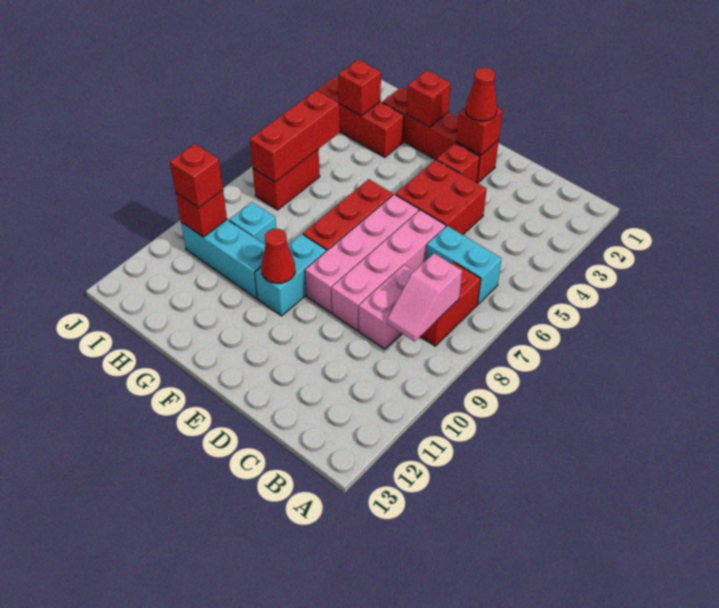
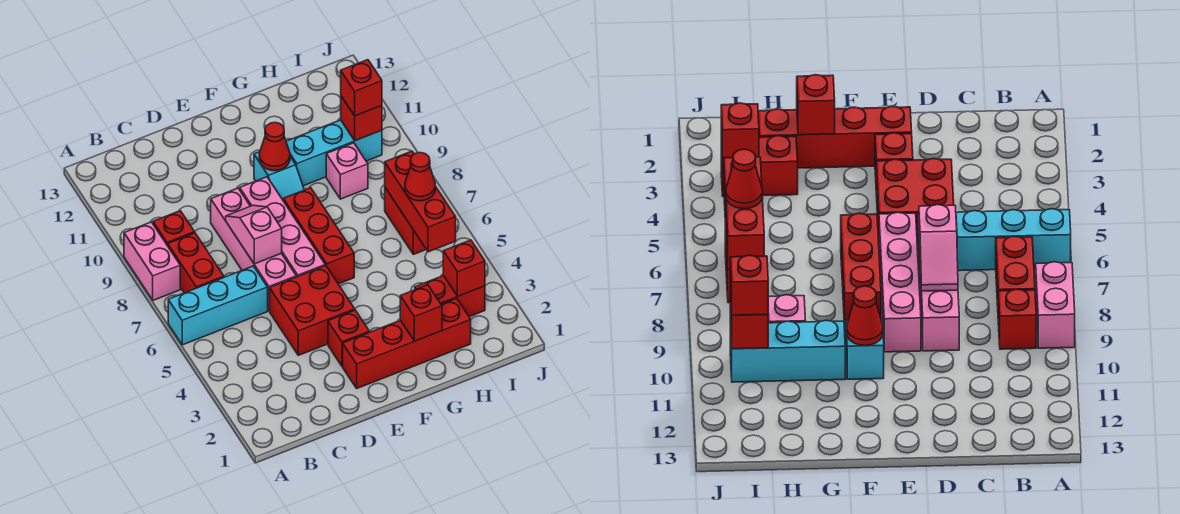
cyan 1x2 brick [426,226,502,304] -> cyan 1x3 brick [168,266,268,345]
pink 1x2 slope [387,253,462,341] -> pink 1x2 slope moved to [226,205,282,264]
pink 1x2 brick [359,265,414,349] -> pink 1x2 brick moved to [124,222,180,300]
red 1x1 brick [456,107,503,155] -> red 1x1 brick moved to [153,211,195,246]
red 1x1 cone [465,68,497,121] -> red 1x1 cone moved to [405,153,435,201]
cyan 1x2 brick [255,234,326,316] -> cyan 1x2 slope [254,152,304,200]
red 1x3 brick [317,77,404,157] -> red 1x2 brick [415,276,485,317]
cyan 1x1 brick [230,202,276,244] -> pink 1x1 brick [326,143,368,199]

